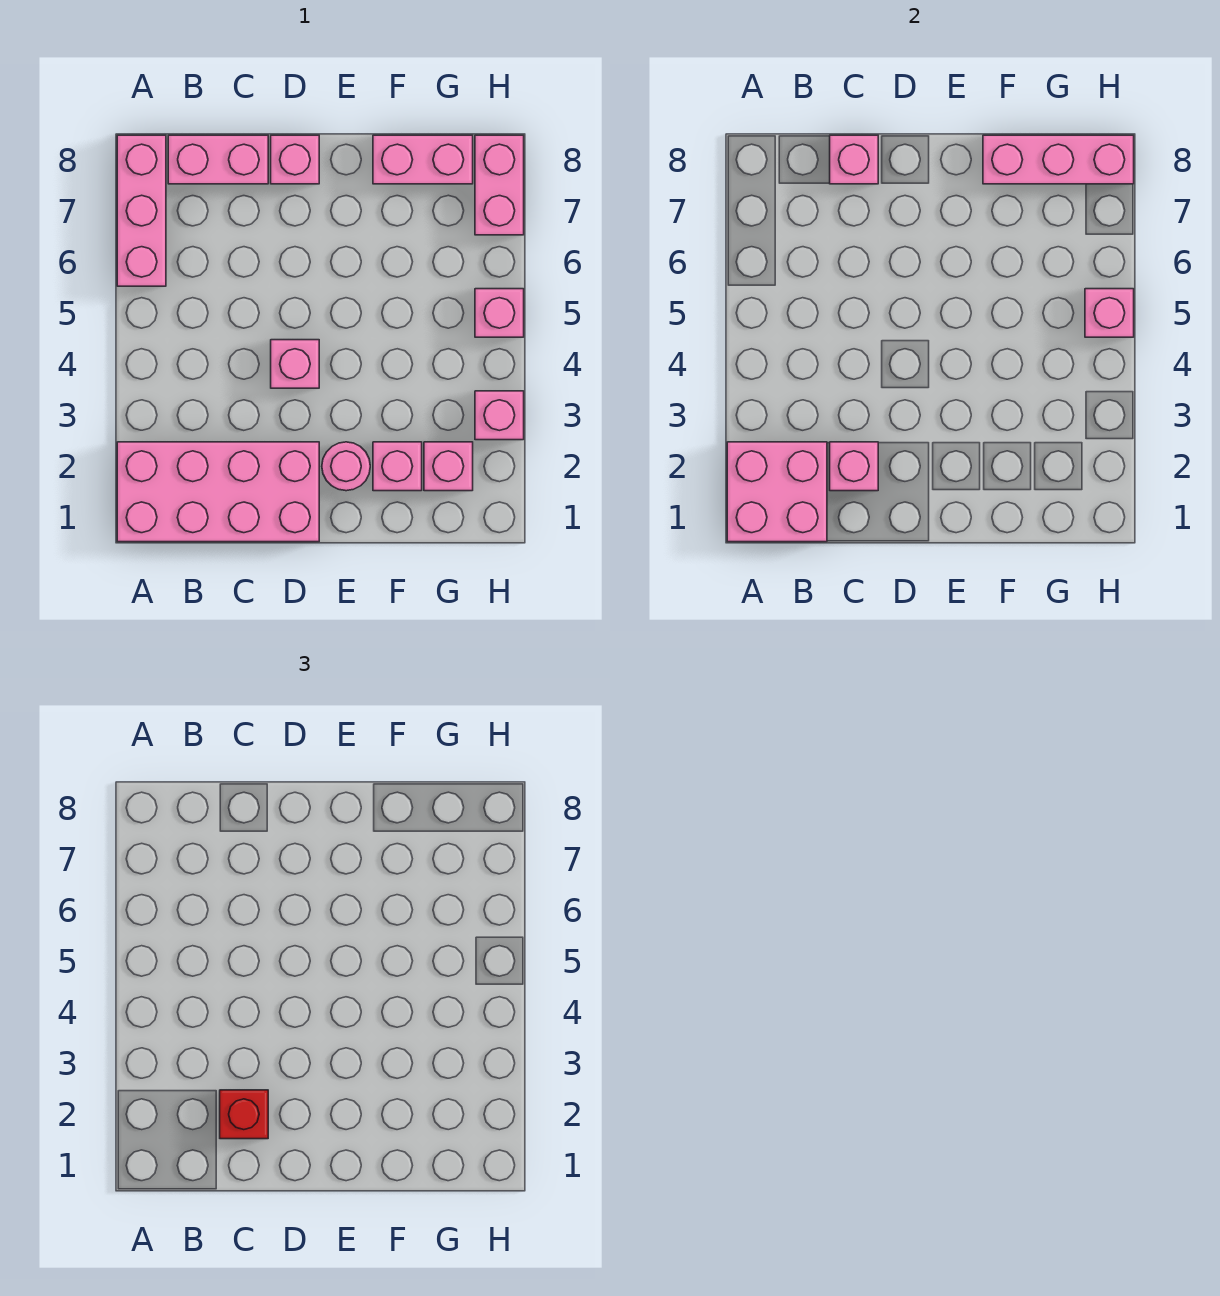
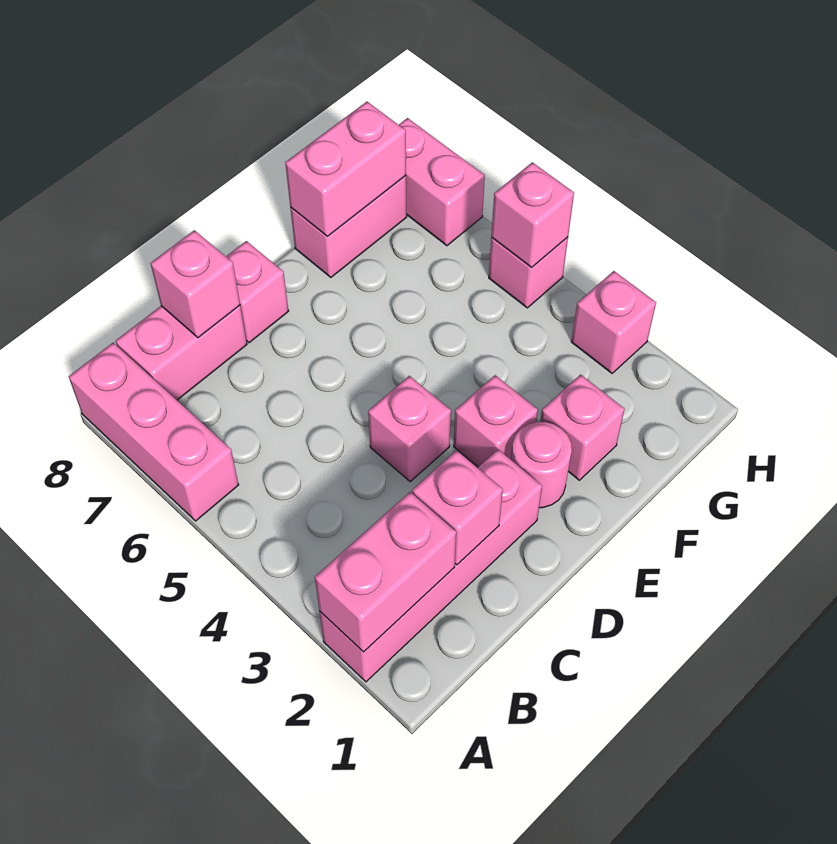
pink 2x4 brick [117,442,319,542] -> pink 1x4 brick [319,449,542,682]
pink 2x2 brick [727,442,827,542] -> pink 1x2 brick [315,492,456,652]
red 1x1 brick [220,1090,268,1139] -> none
pink 1x3 brick [983,135,1134,184] -> pink 1x2 brick [285,102,406,236]
pink 1x1 brick [424,442,473,491] -> pink 1x1 brick moved to [454,375,538,467]

